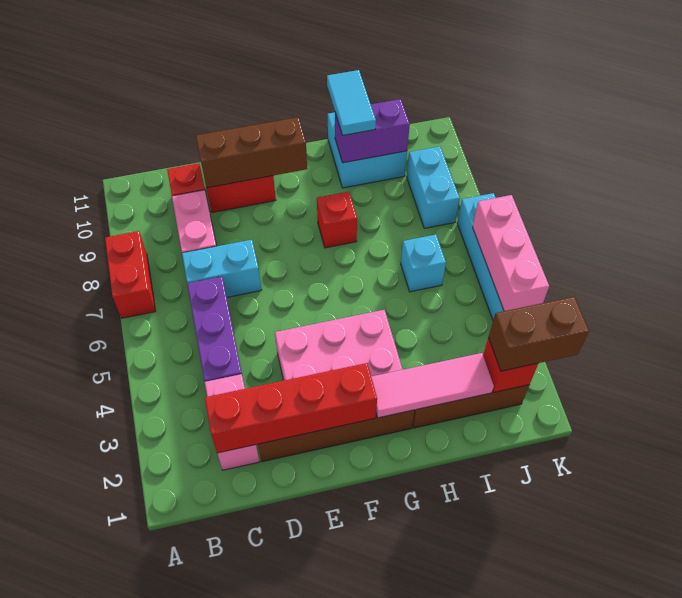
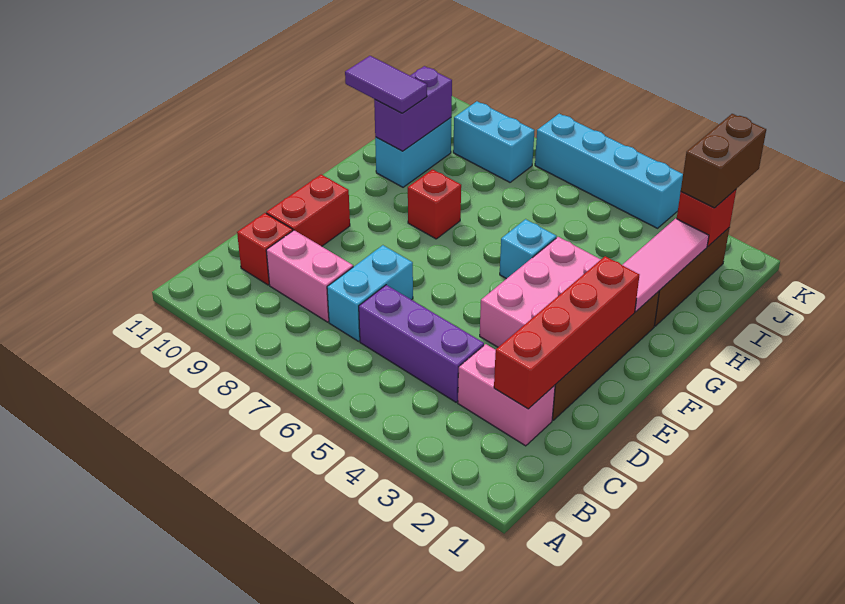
red 1x2 brick [105,231,155,318] -> none
brown 1x3 brick [196,117,307,188] -> none
cyan 2x2 brick [328,112,407,188] -> cyan 1x2 brick [375,118,451,187]
cyan 1x2 tile [327,70,376,135] -> purple 1x2 tile [345,56,427,113]
cyan 1x1 brick [401,234,446,292] -> cyan 1x1 brick moved to [500,219,556,279]
pink 1x3 brick [473,195,549,311] -> none

